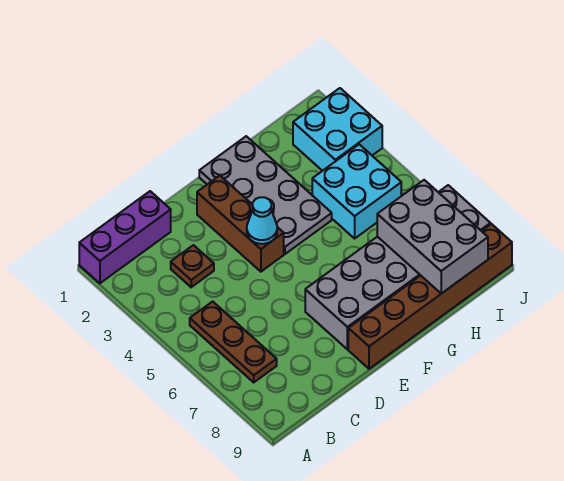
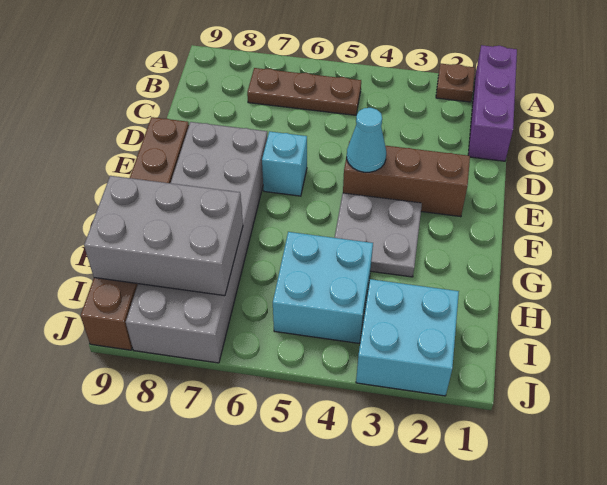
brown 1x1 plate [171,245,214,287] -> brown 1x1 plate moved to [436,64,475,102]
none -> cyan 1x1 brick [262,131,307,196]
grey 2x4 plate [199,136,332,254] -> grey 2x2 plate [335,193,422,277]

